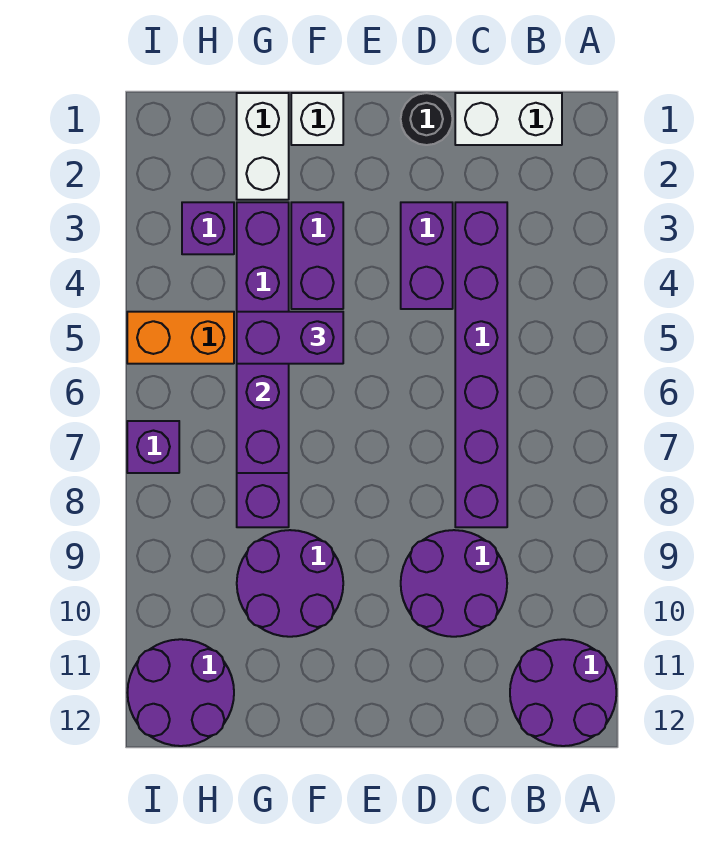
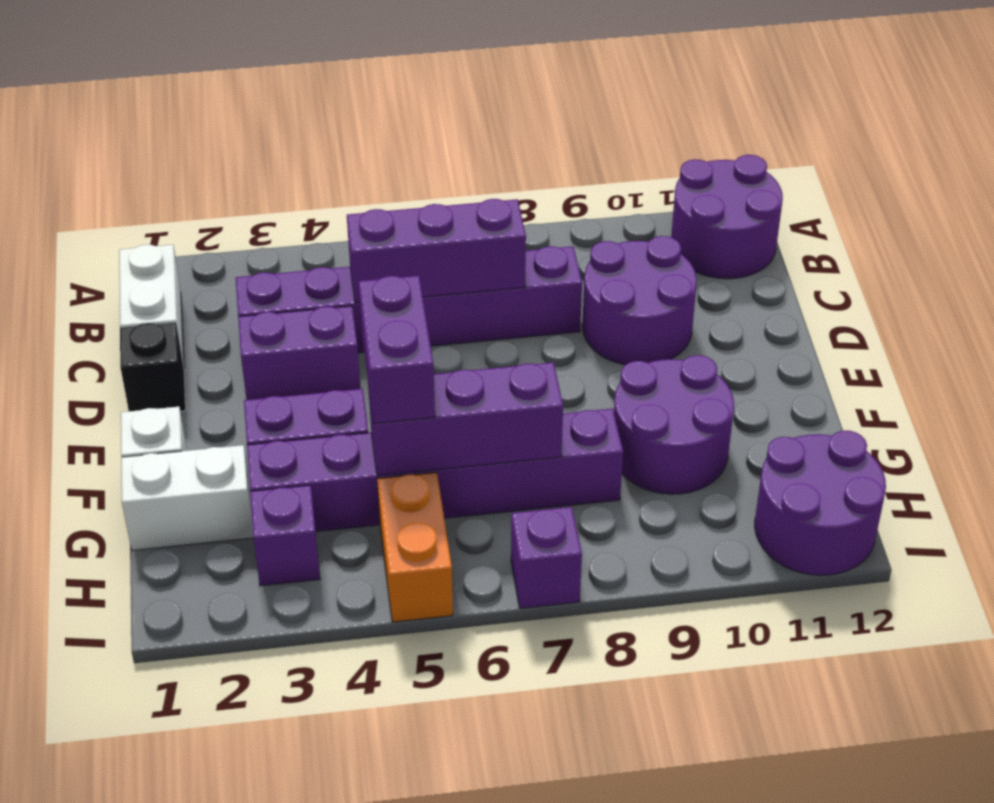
none -> purple 1x3 brick [347,199,526,303]
black 1x1 round brick [401,93,453,145] -> black 1x1 brick [120,322,186,411]

